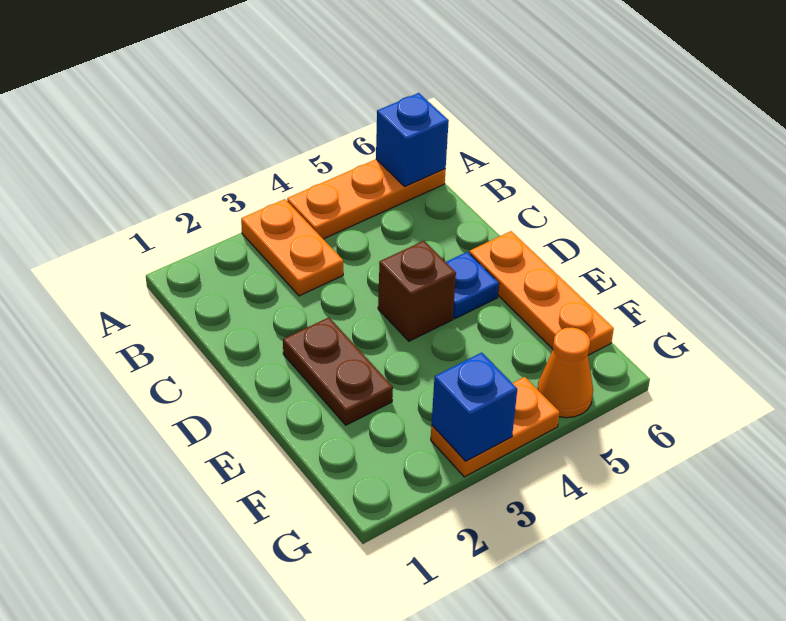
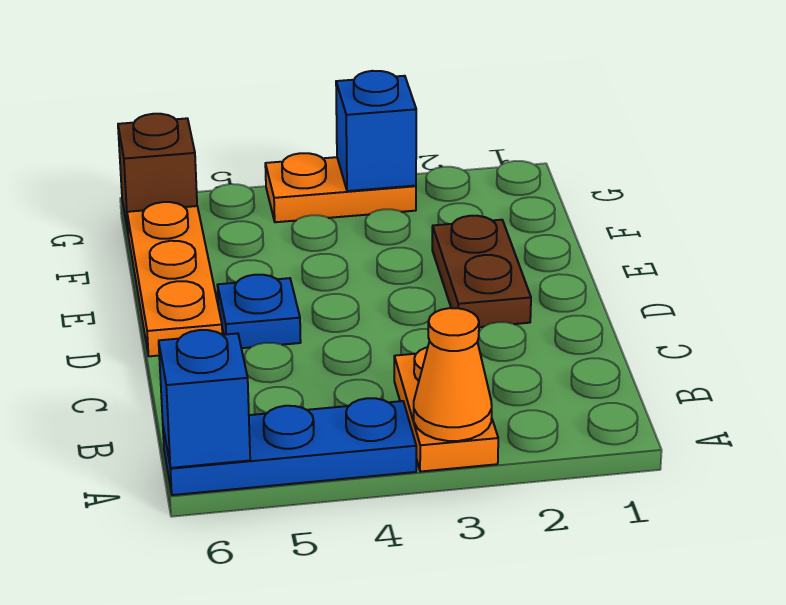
orange 1x3 plate [287,159,446,239] -> blue 1x3 plate [163,398,416,495]
brown 1x1 brick [378,241,456,341] -> brown 1x1 brick moved to [118,114,197,231]
orange 1x1 cone [537,327,593,418] -> orange 1x1 cone moved to [414,308,492,441]

